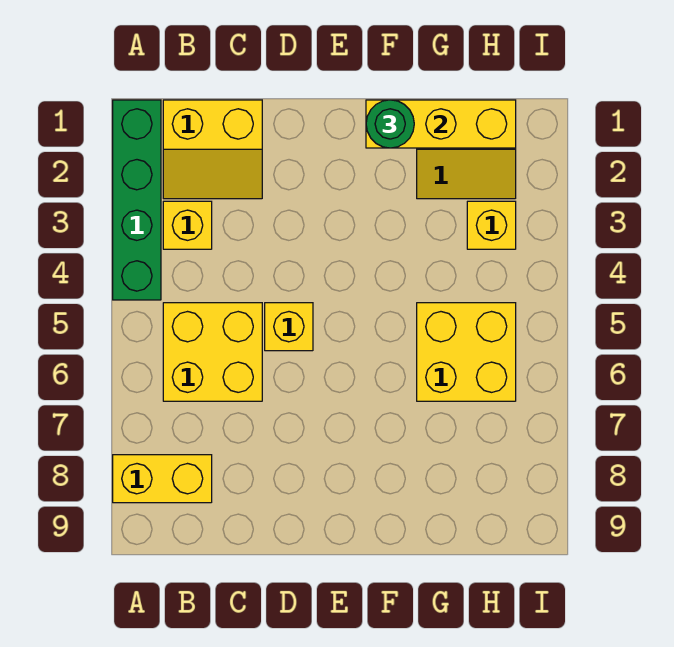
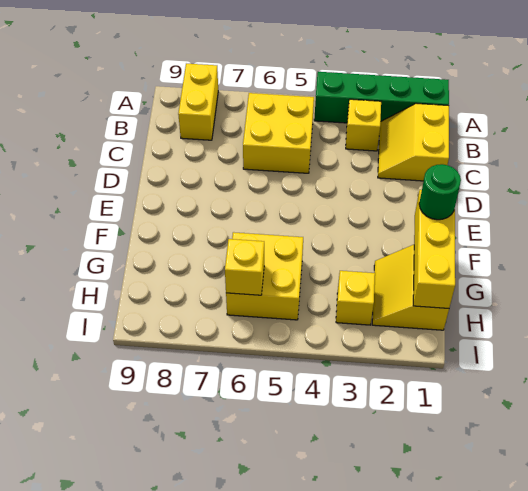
yellow 1x1 brick [265,303,313,351] -> yellow 1x1 brick moved to [225,239,264,295]

